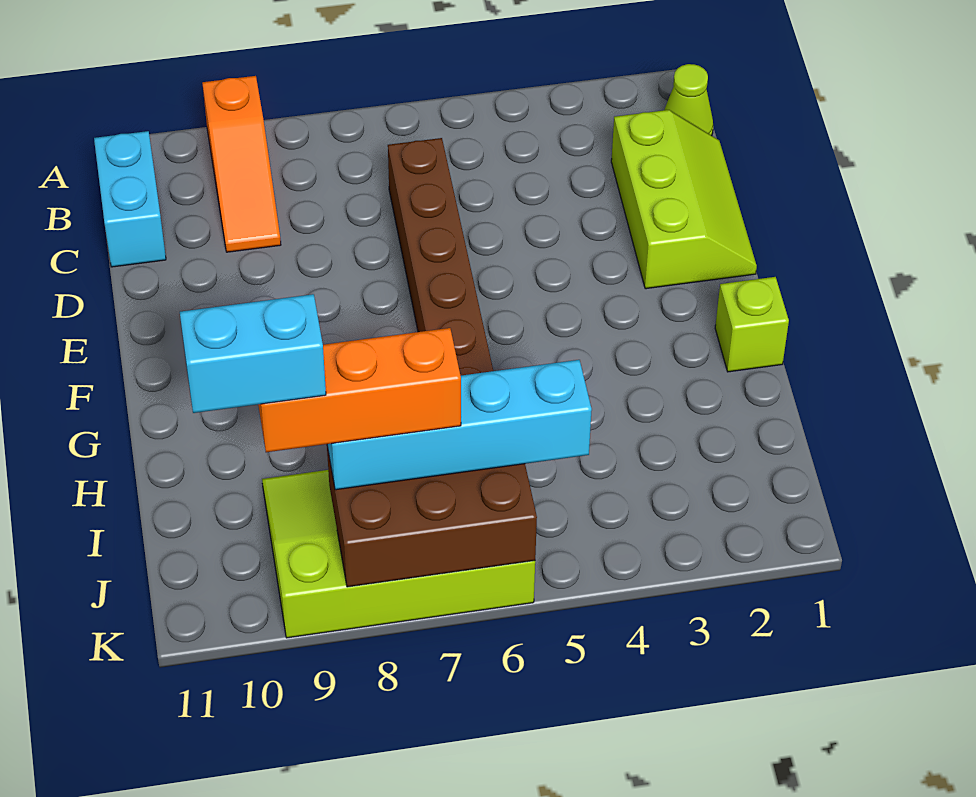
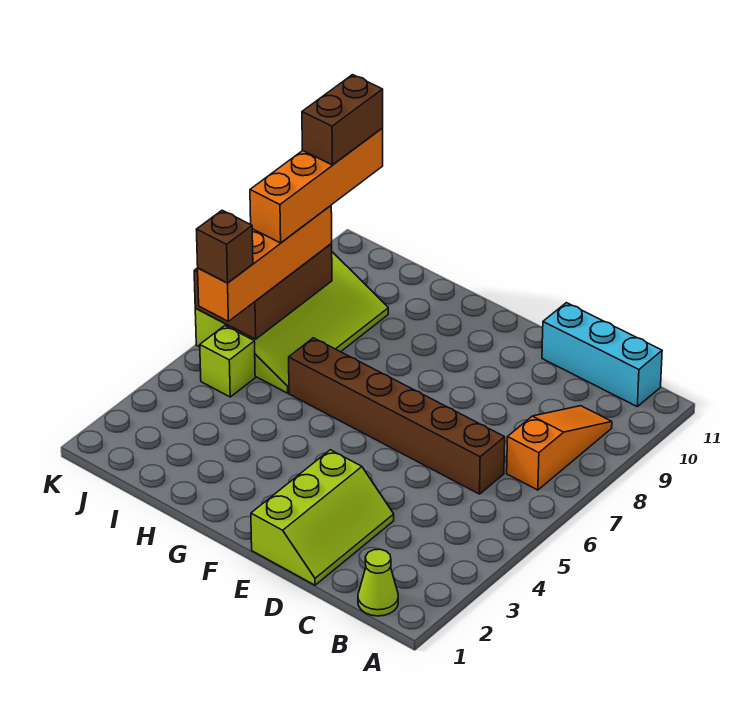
orange 1x3 slope [202,76,281,252] -> orange 1x3 slope turned to [507,406,612,490]
cyan 1x2 brick [94,131,166,267] -> cyan 1x3 brick [542,303,662,406]
lime 2x3 slope [611,110,757,289] -> lime 2x3 slope turned to [251,450,394,585]
lime 1x1 brick [715,277,789,372] -> lime 1x1 brick moved to [200,326,255,397]
cyan 1x4 brick [327,360,592,490] -> orange 1x4 brick [198,206,332,321]
none -> brown 1x1 brick [196,210,253,283]
orange 1x3 brick [258,328,461,452] -> orange 1x4 brick [250,128,383,243]
cyan 1x2 brick [180,294,326,413] -> brown 1x2 brick [302,75,383,165]

